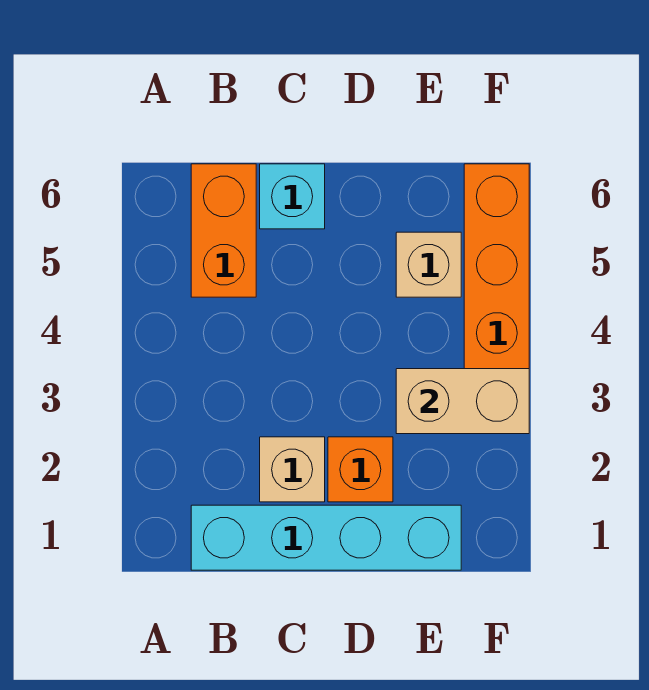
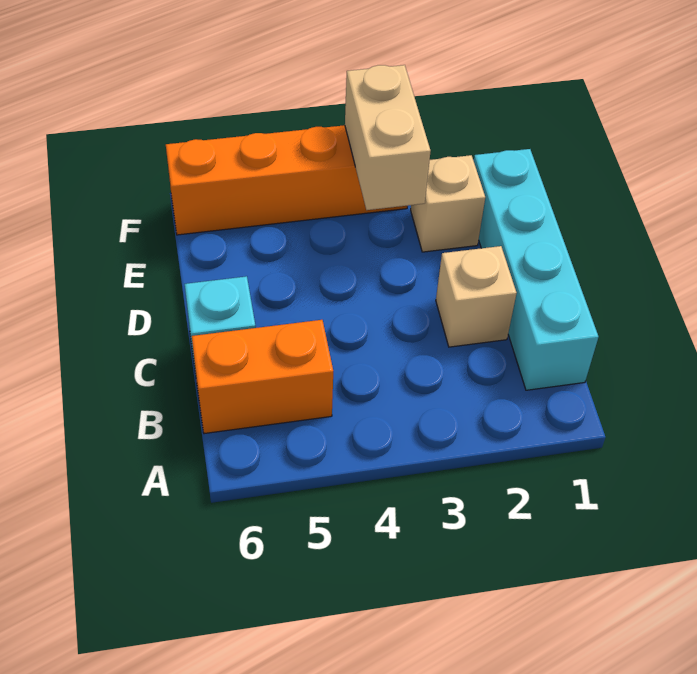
orange 1x1 brick [328,437,393,502] -> none
tan 1x1 brick [396,232,461,297] -> tan 1x1 brick moved to [411,155,485,252]

